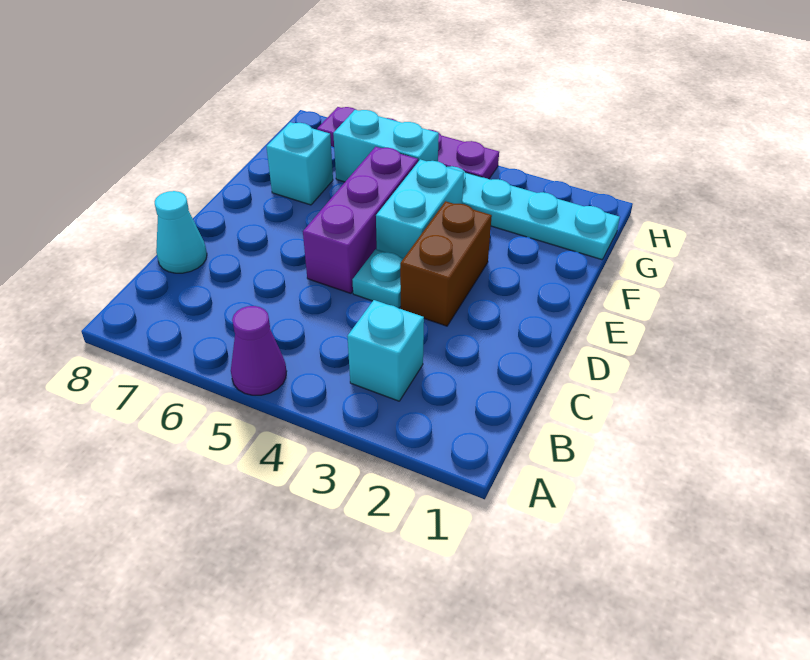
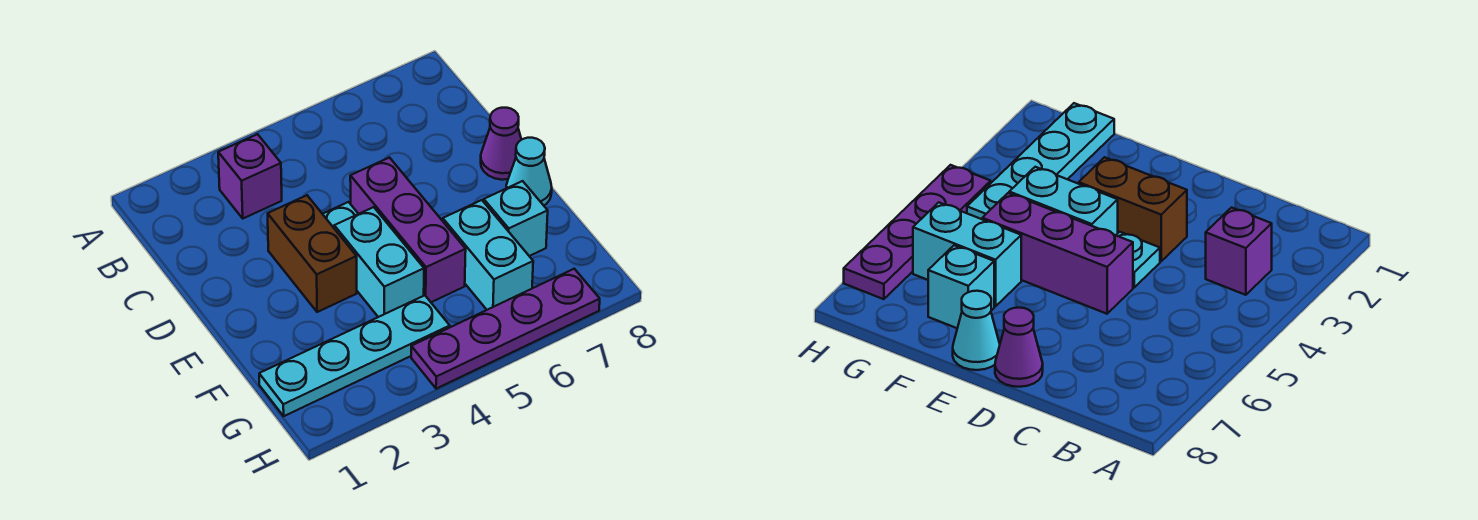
purple 1x1 cone [231,306,287,395] -> purple 1x1 cone moved to [481,108,521,180]
cyan 1x1 brick [347,300,424,401] -> purple 1x1 brick [218,134,282,218]
cyan 1x1 cone [155,191,207,273] -> cyan 1x1 cone moved to [506,138,552,205]
cyan 1x2 brick [333,110,439,182] -> cyan 1x2 brick turned to [443,200,533,310]

